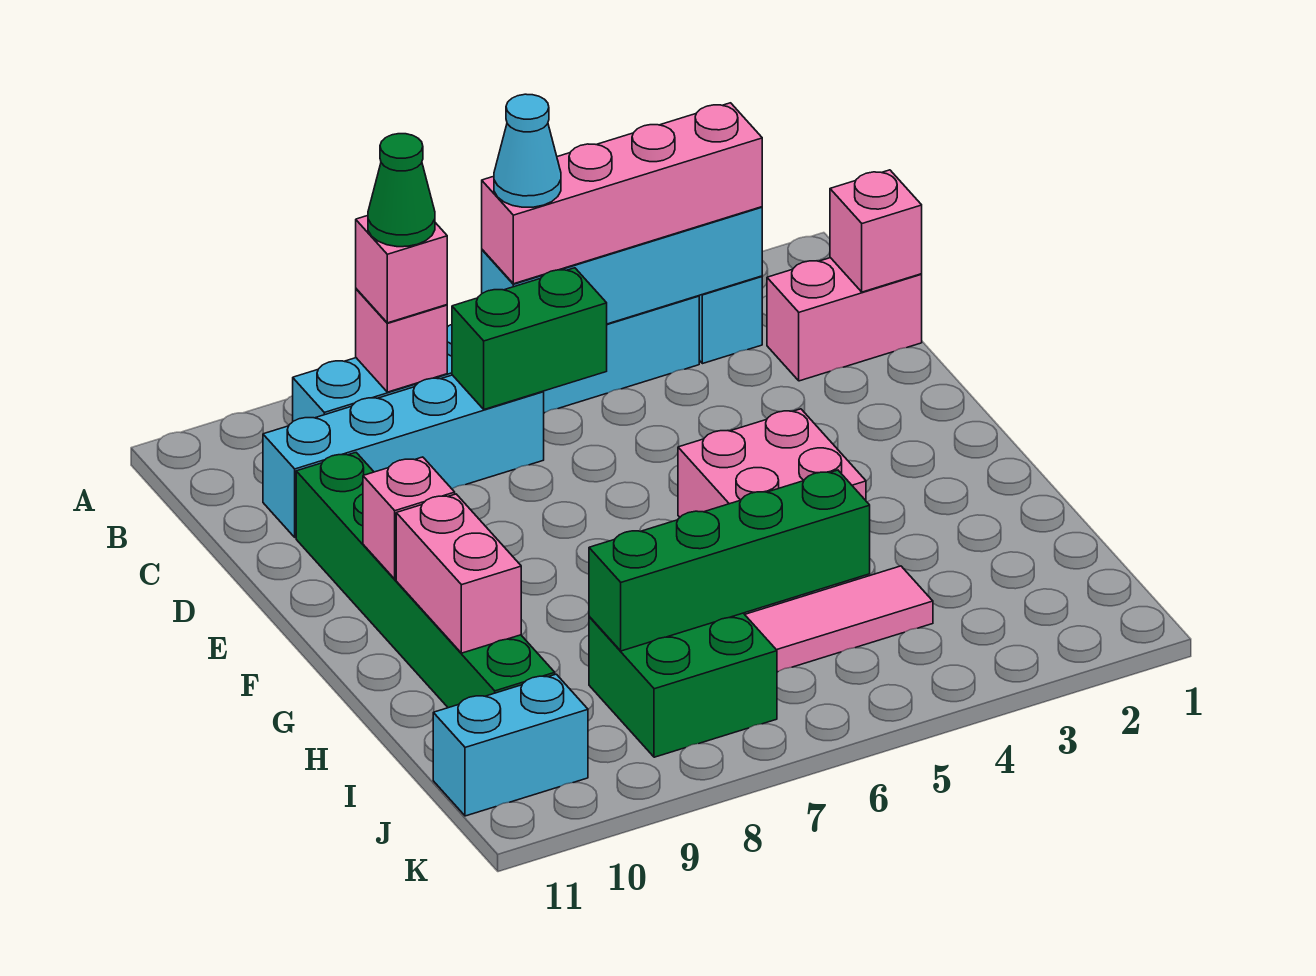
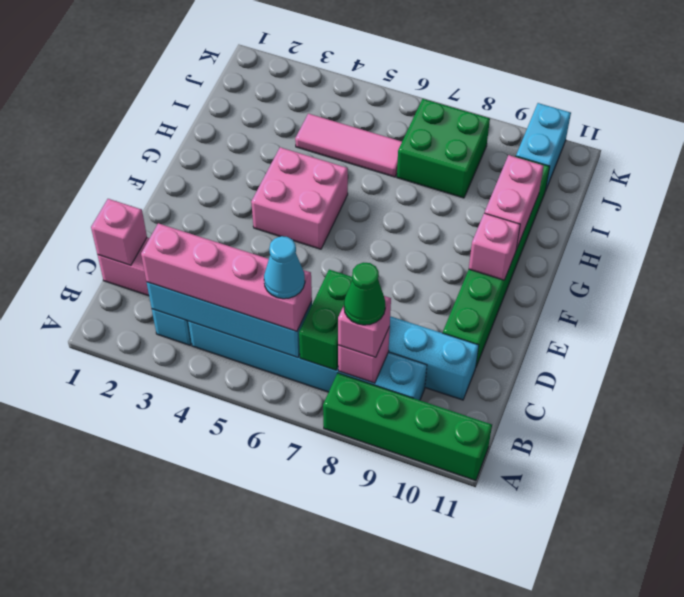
green 1x2 brick [452,268,607,409] -> green 1x2 brick turned to [299,270,352,370]
green 1x4 brick [589,470,870,651] -> green 1x4 brick moved to [323,373,492,481]
cyan 1x2 brick [433,674,588,816] -> cyan 1x2 brick turned to [516,103,571,191]

